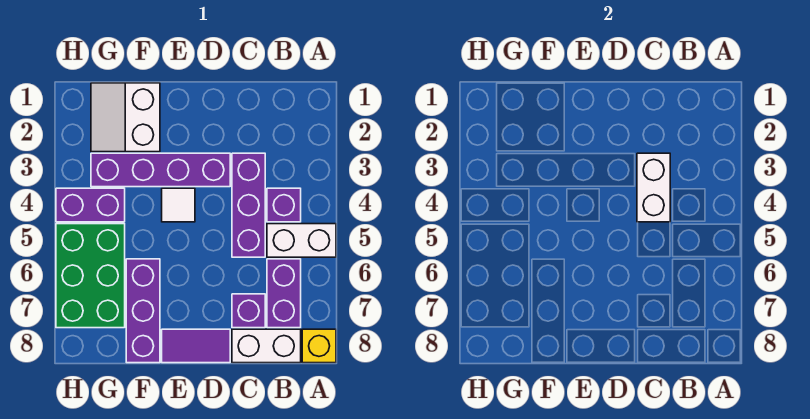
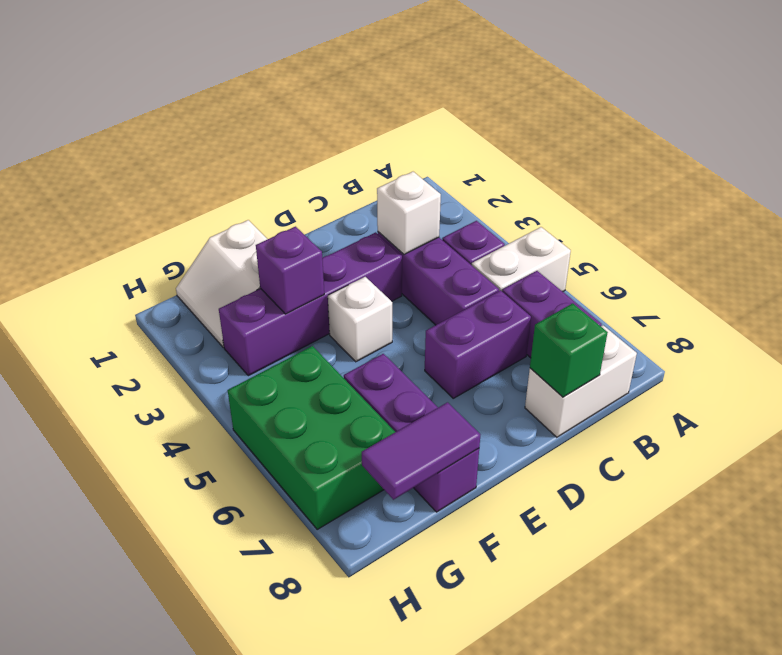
yellow 1x1 brick [302,329,336,363] -> none
white 1x2 brick [637,153,670,222] -> white 1x1 brick [377,172,441,254]
purple 1x1 brick [232,294,265,328] -> purple 1x1 brick moved to [256,227,324,314]
none -> green 1x1 brick [530,303,608,397]
purple 1x2 tile [162,329,230,363] -> purple 1x2 tile moved to [362,402,480,500]
white 1x1 tile [162,188,195,222] -> white 1x1 brick [328,277,392,362]
purple 1x2 brick [56,188,125,222] -> purple 1x2 brick moved to [425,290,531,398]

